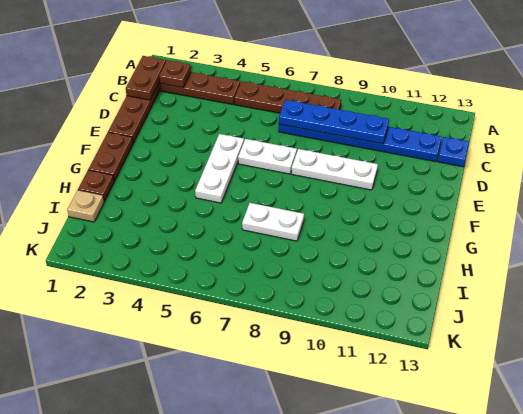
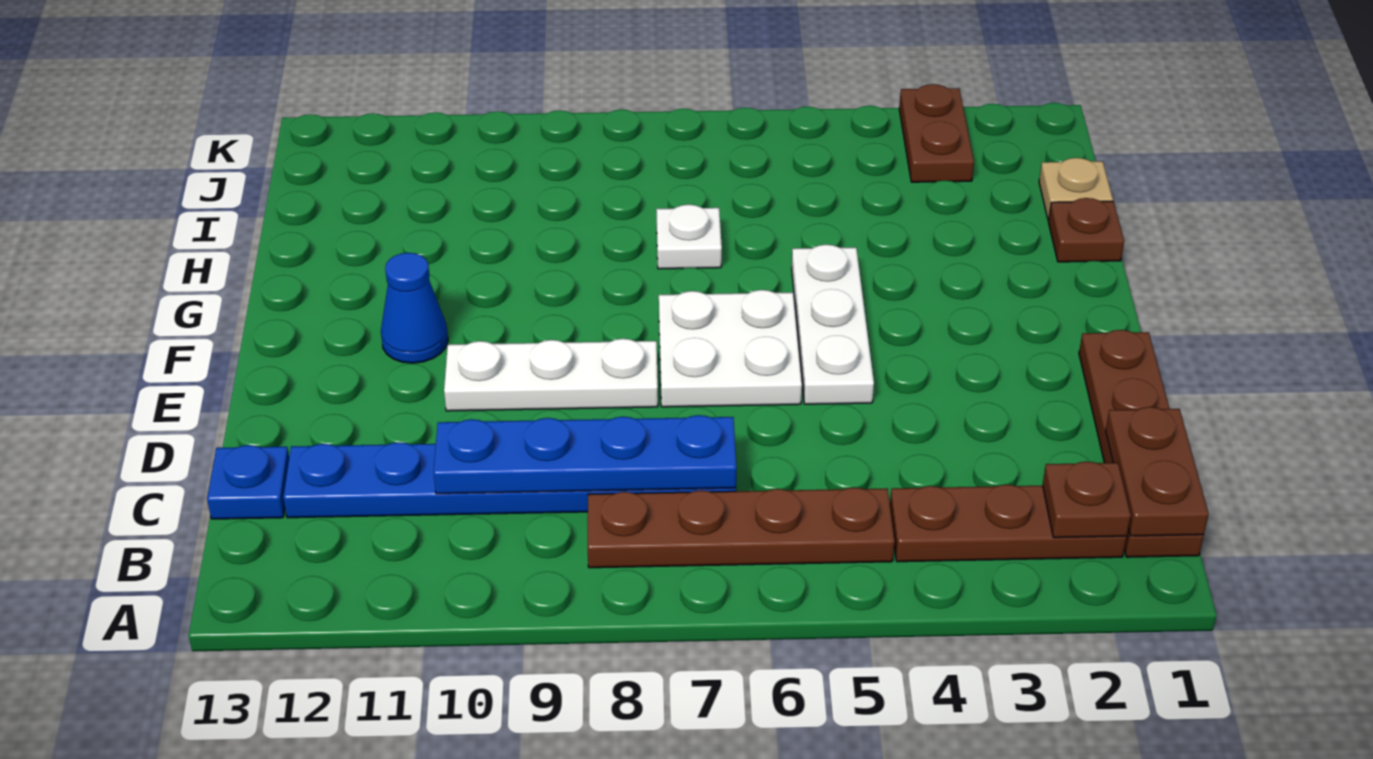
white 1x2 plate [238,139,297,174] -> white 2x2 plate [659,290,802,407]
brown 1x2 plate [88,132,133,181] -> brown 1x2 plate moved to [899,84,974,182]
none -> blue 1x1 cone [381,253,448,363]
white 1x2 plate [242,203,304,241] -> white 1x1 plate [656,204,722,269]

